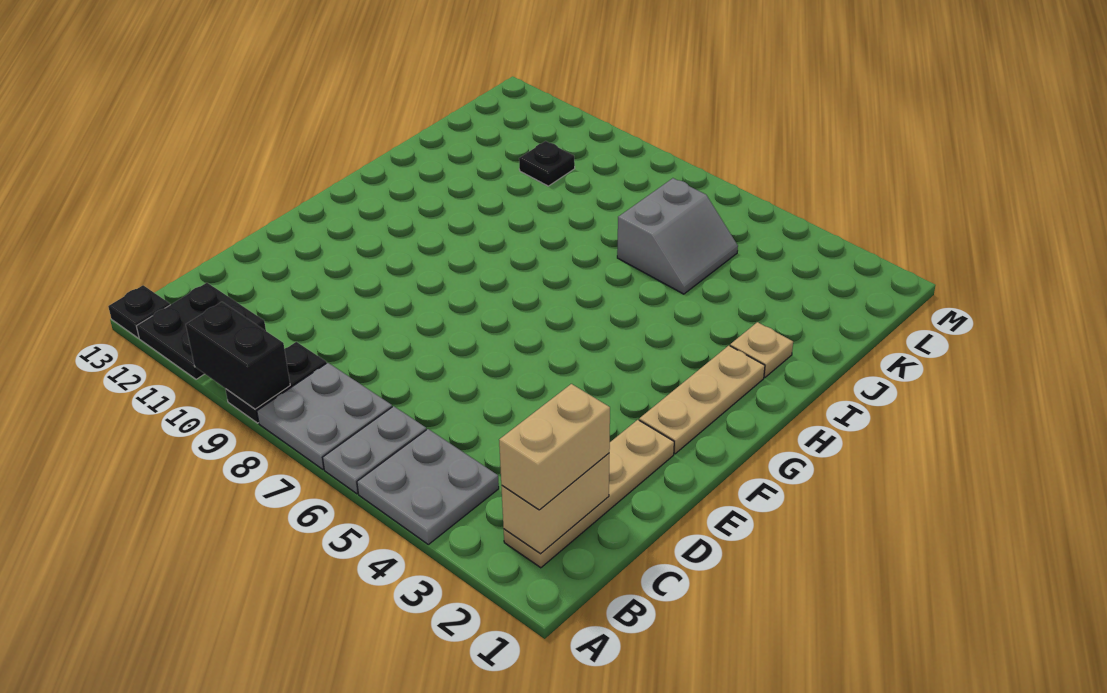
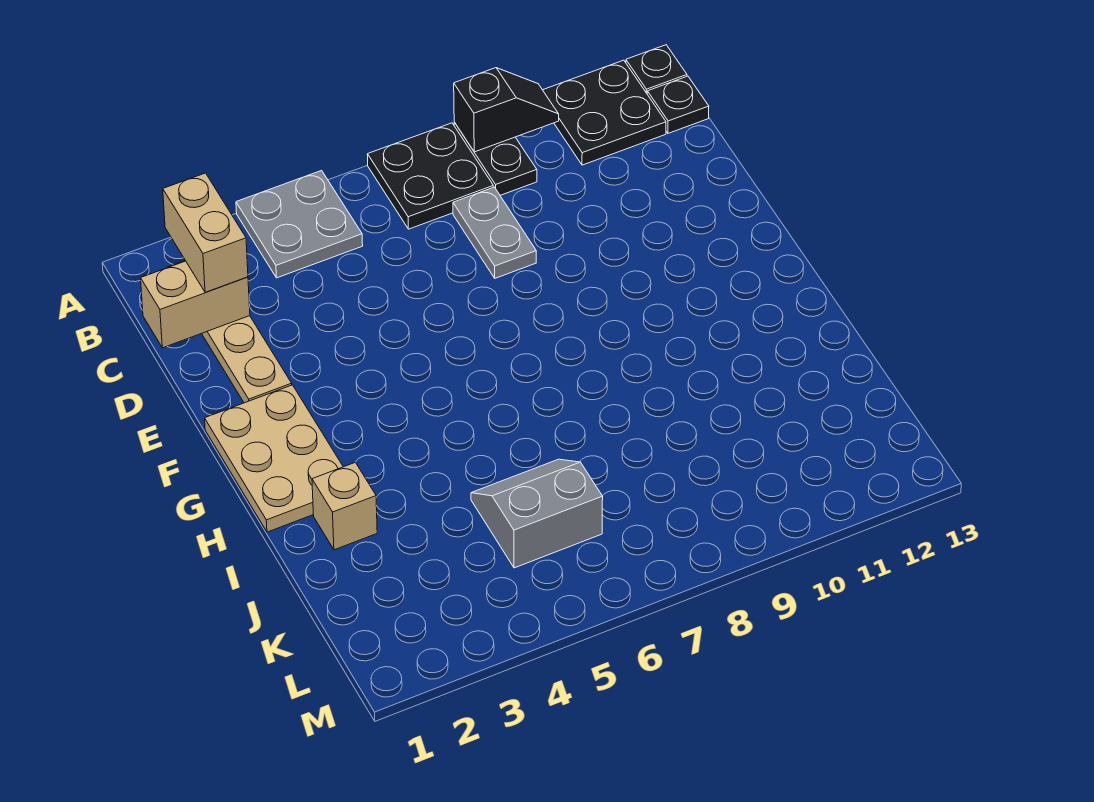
grey 1x2 plate [323,406,426,494] -> grey 1x2 plate moved to [453,187,536,278]
grey 2x2 plate [257,363,392,469] -> black 2x2 plate [367,123,493,229]
black 1x2 brick [186,302,290,409] -> black 1x2 slope [454,68,559,152]
tan 1x2 brick [501,453,609,554] -> tan 1x2 brick turned to [141,261,250,348]
tan 1x3 plate [639,346,765,454] -> tan 2x3 plate [205,385,343,532]
tan 1x1 plate [730,322,793,377] -> tan 1x1 brick [312,462,377,550]
grey 2x2 slope [617,178,738,294] -> grey 2x2 slope turned to [471,459,603,568]
black 1x1 plate [519,141,575,186] -> black 1x1 plate moved to [647,76,709,133]

